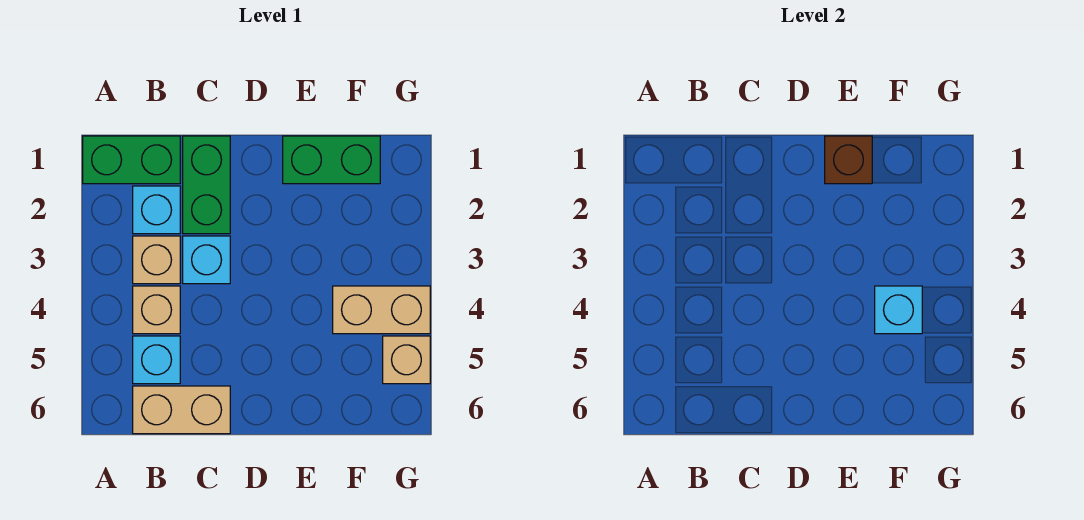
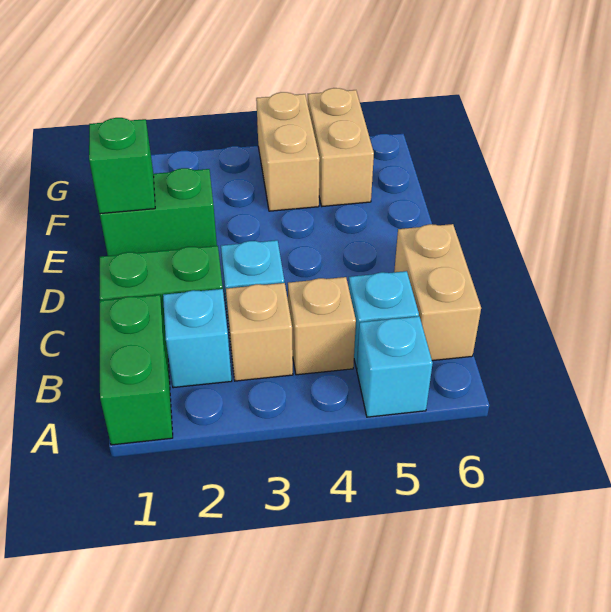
green 1x2 brick [283,136,380,184] -> green 1x2 brick turned to [100,168,217,256]
brown 1x1 brick [825,136,872,184] -> green 1x1 brick [89,118,155,214]
cyan 1x1 brick [875,286,922,334] -> cyan 1x1 brick moved to [357,316,433,417]
tan 1x1 brick [383,336,430,384] -> tan 1x2 brick [308,88,374,206]

